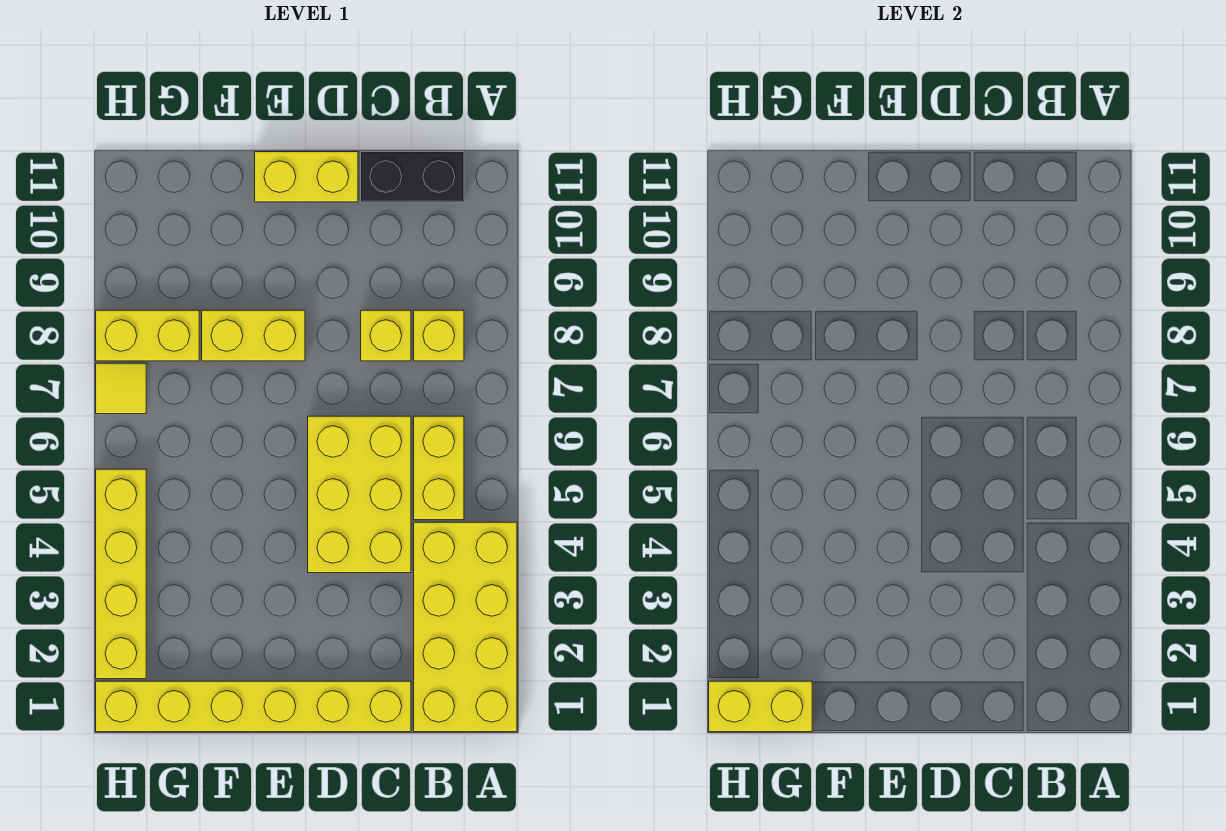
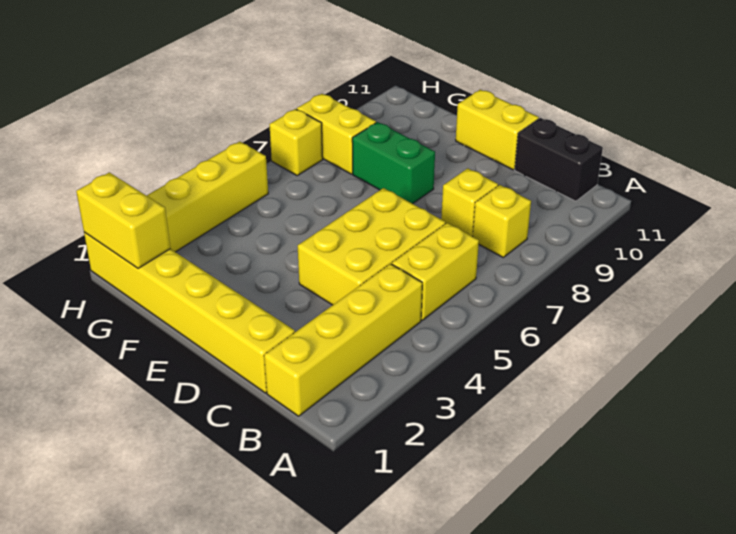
yellow 2x4 brick [414,522,517,732] -> yellow 1x4 brick [264,264,422,416]
yellow 1x2 brick [202,310,305,361] -> green 1x2 brick [352,122,435,204]
yellow 1x1 tile [96,363,146,414] -> yellow 1x1 brick [269,109,323,175]

